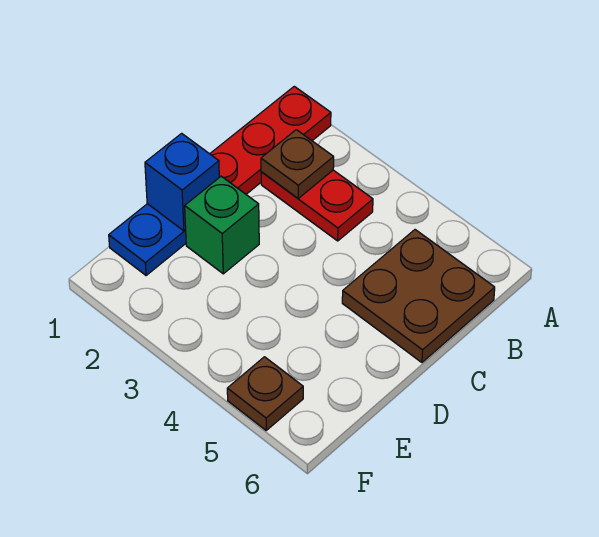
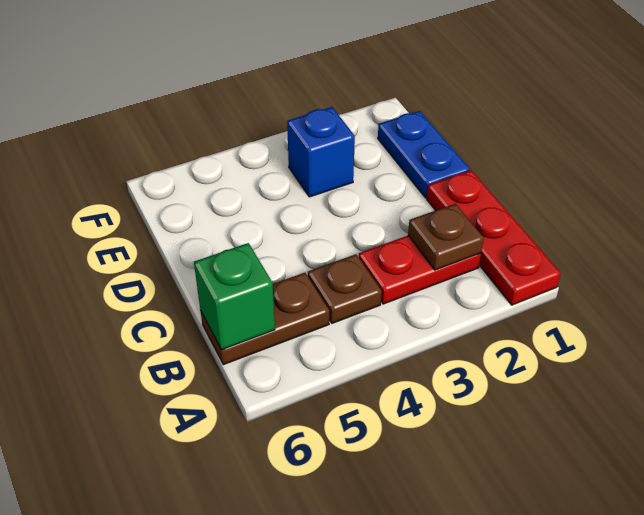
brown 2x2 plate [342,230,495,362] -> brown 1x2 plate [201,273,329,365]
blue 1x1 brick [145,133,219,231] -> blue 1x1 brick moved to [287,107,355,197]
green 1x1 brick [185,176,259,274] -> green 1x1 brick moved to [194,243,275,350]
brown 1x1 plate [227,357,303,430] -> brown 1x1 plate moved to [308,254,382,323]

